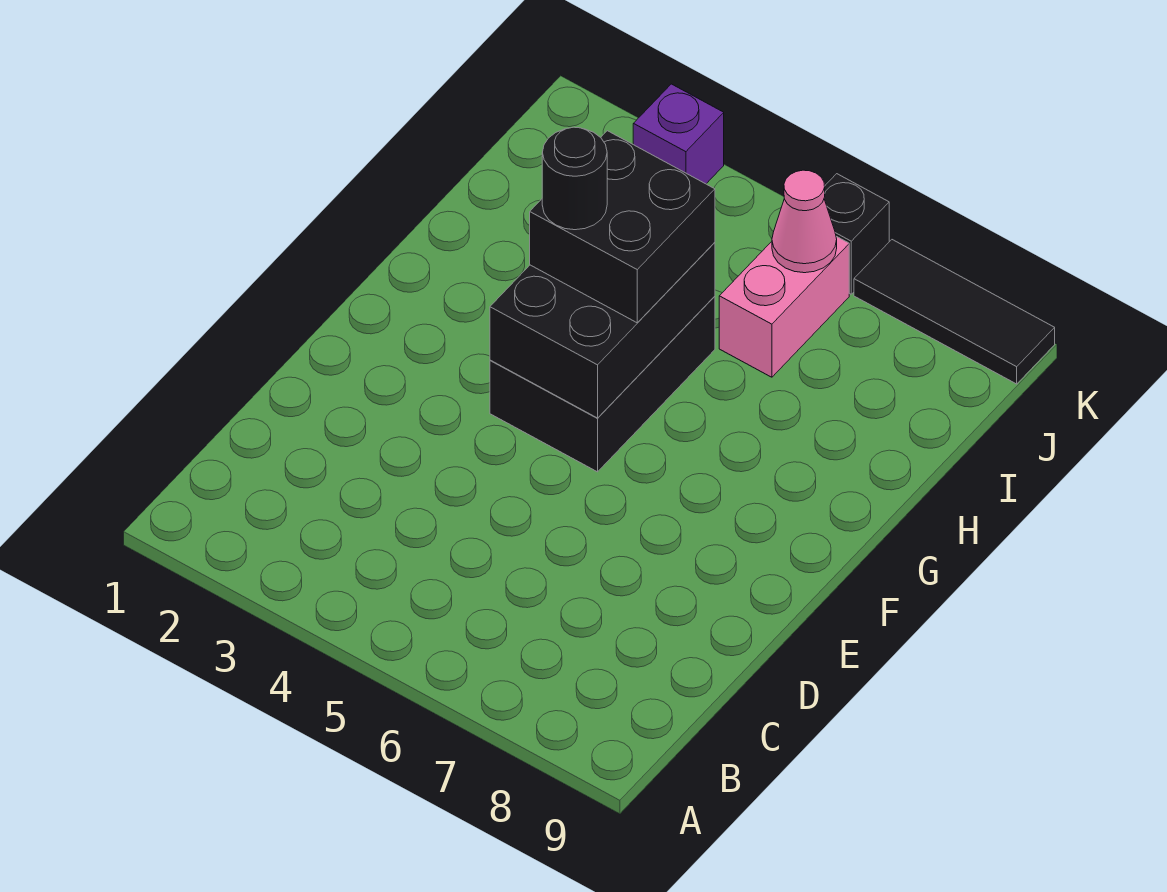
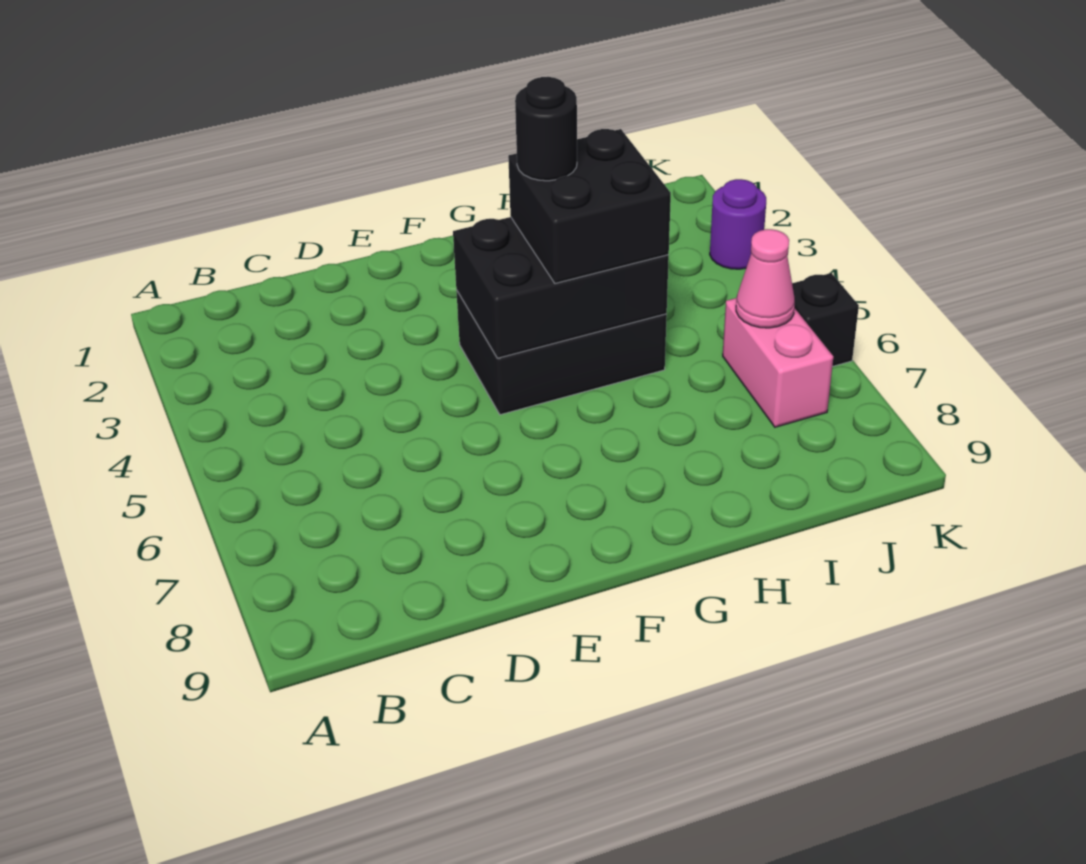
pink 1x2 brick [719,236,849,377] -> pink 1x2 brick turned to [723,298,833,427]
purple 1x1 brick [633,84,724,184] -> purple 1x1 round brick [710,179,766,269]
black 1x3 tile [854,240,1055,384] -> none

